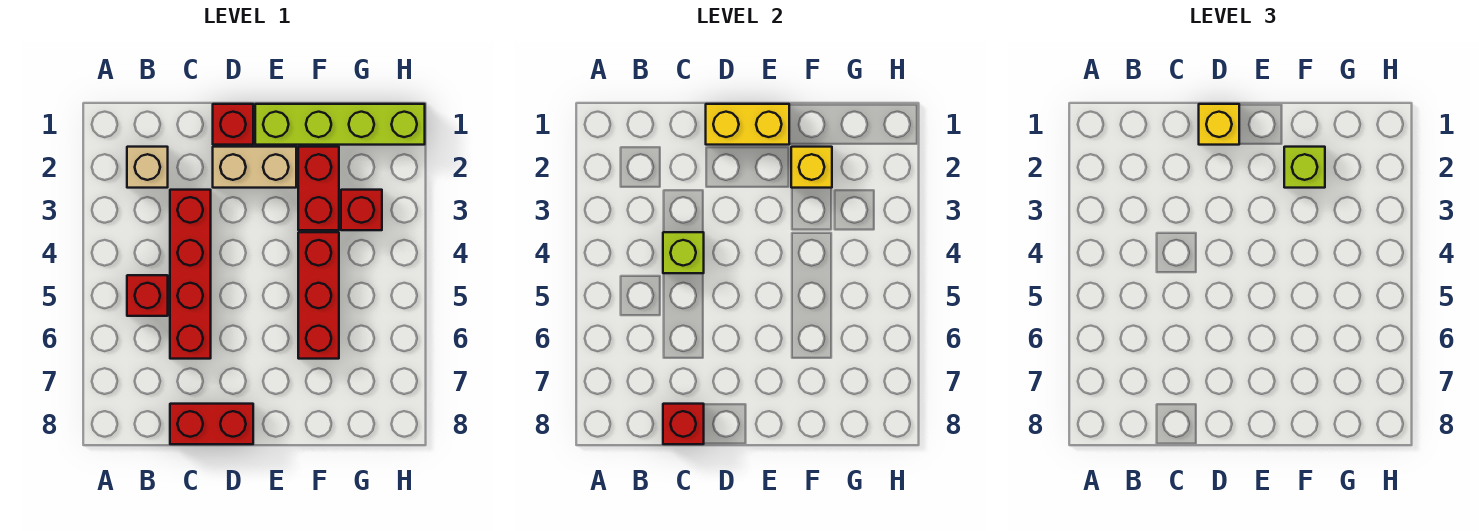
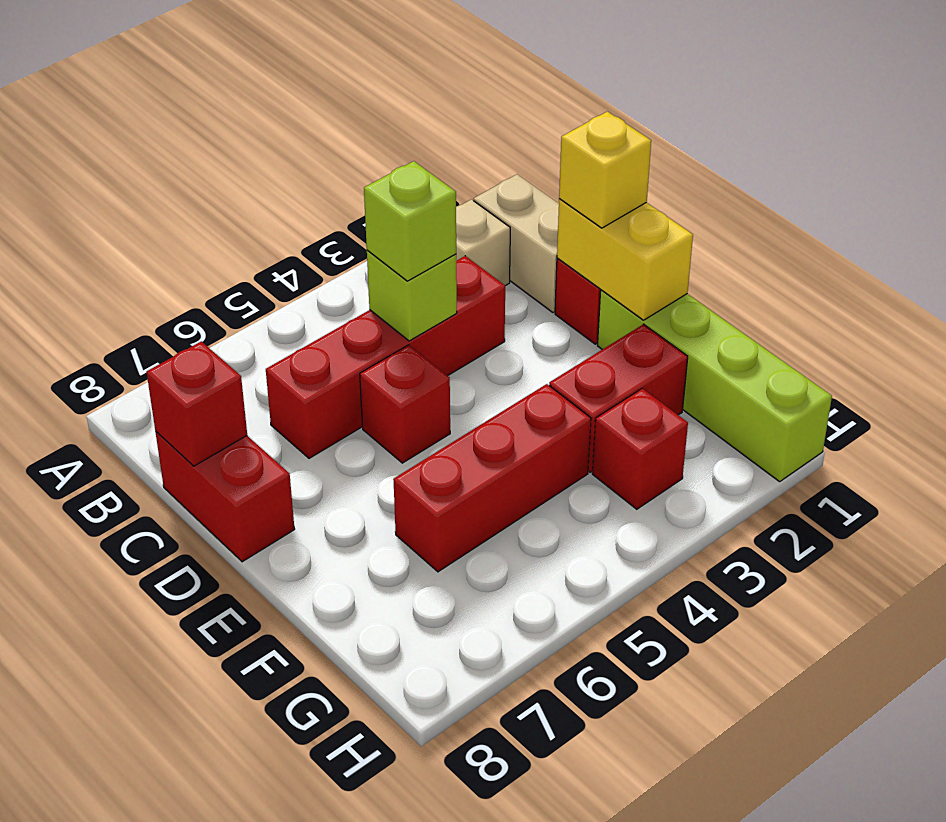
red 1x1 brick [127,275,168,316] -> red 1x1 brick moved to [360,345,450,463]
tan 1x2 brick [213,147,296,188] -> tan 1x2 brick moved to [474,174,559,312]
yellow 1x1 brick [791,147,832,188] -> none
lime 1x1 brick [1284,147,1325,188] -> lime 1x1 brick moved to [364,161,456,281]

